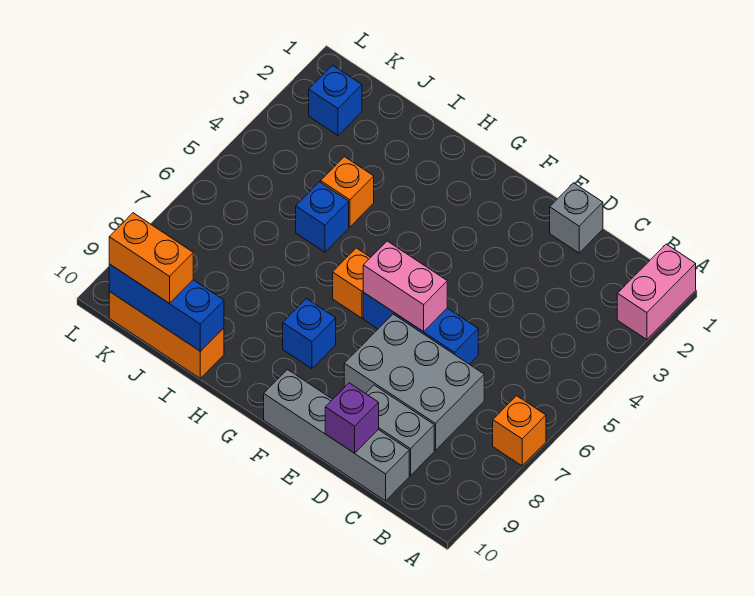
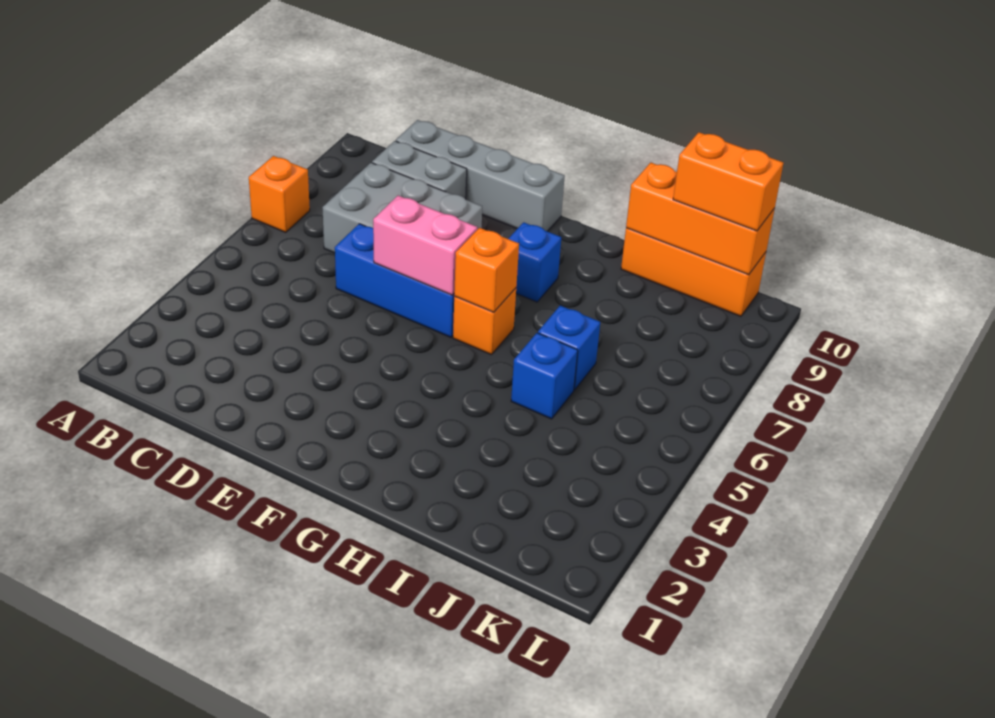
pink 1x2 brick [617,244,696,340] -> none
grey 1x1 brick [550,183,603,253] -> none
purple 1x1 brick [325,383,379,453] -> none
orange 1x1 brick [321,157,374,227] -> orange 1x1 brick moved to [454,228,519,312]
blue 1x3 brick [109,264,224,351] -> orange 1x3 brick [626,163,775,275]
blue 1x1 brick [309,65,362,135] -> blue 1x1 brick moved to [538,306,600,390]

